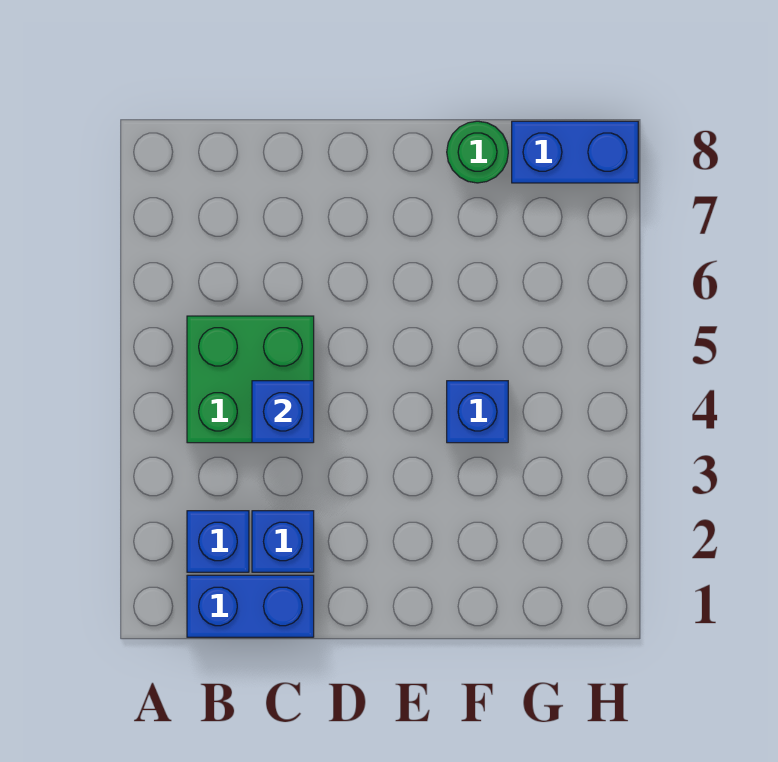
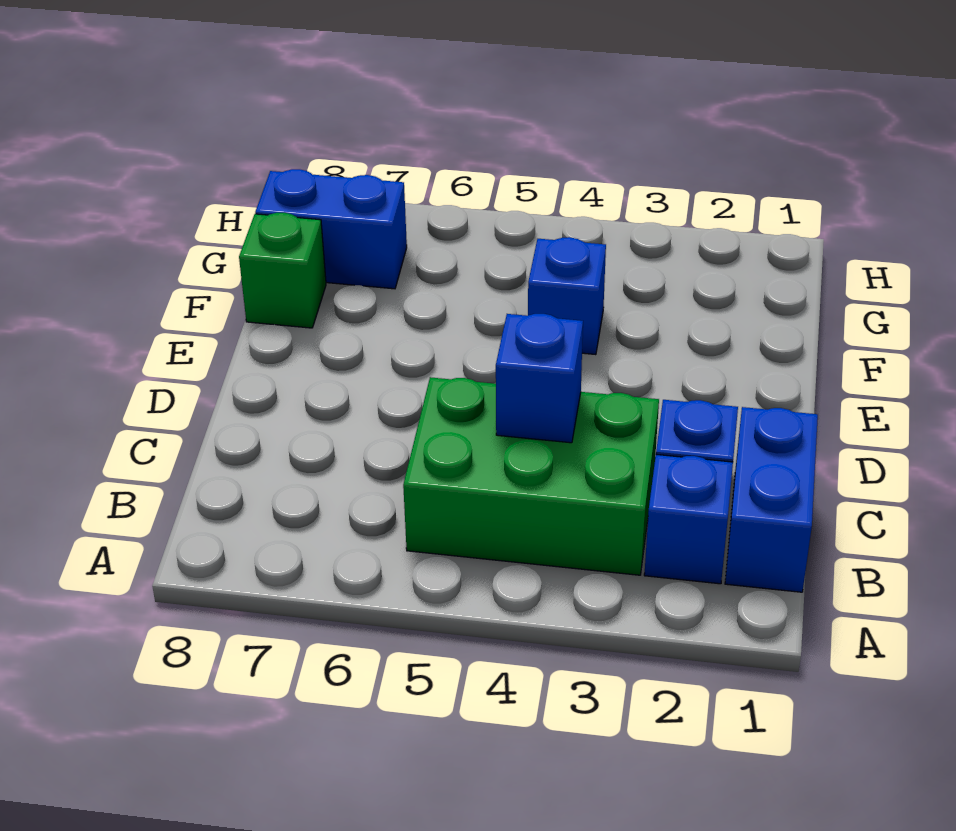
green 2x2 brick [187,316,314,443] -> green 2x3 brick [403,377,659,575]
green 1x1 round brick [447,121,508,183] -> green 1x1 brick [239,213,326,328]
blue 1x2 brick [512,121,638,183] -> blue 1x2 brick turned to [255,169,407,289]

